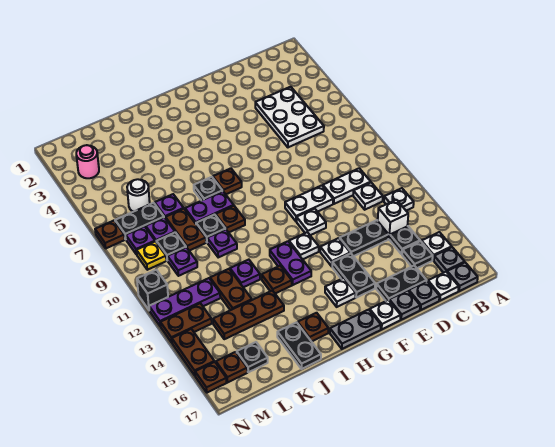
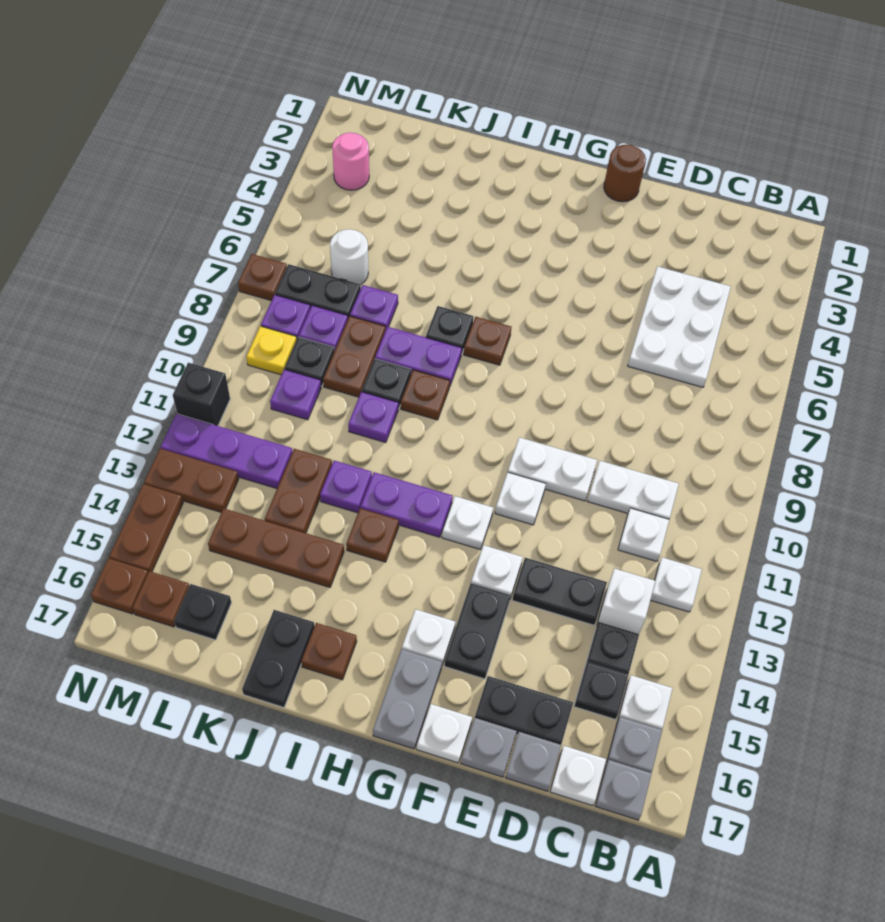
none -> brown 1x1 round brick [604,145,646,202]
grey 1x2 plate [330,310,381,349] -> grey 1x2 plate turned to [373,649,442,749]
purple 1x2 plate [270,241,311,285] -> purple 1x2 plate turned to [361,472,452,537]

